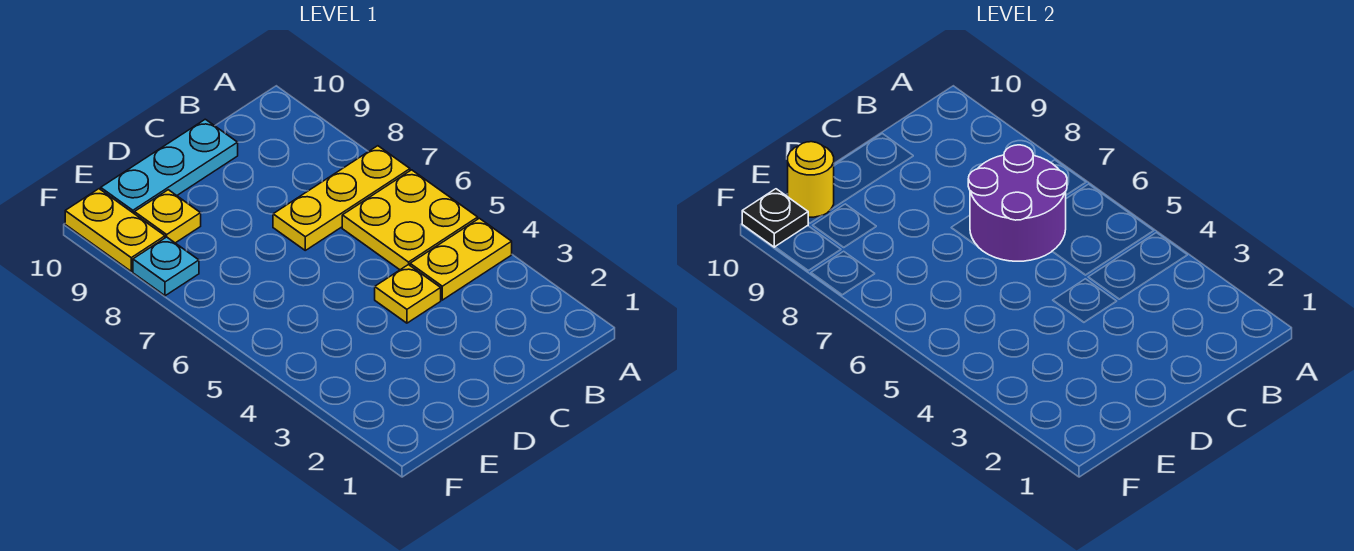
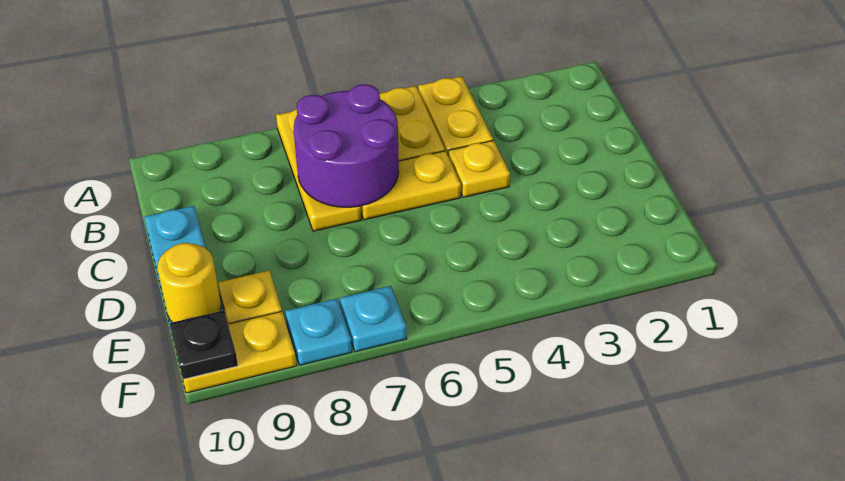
none -> yellow 1x2 plate [360,151,461,220]
none -> cyan 1x1 plate [340,286,407,352]

